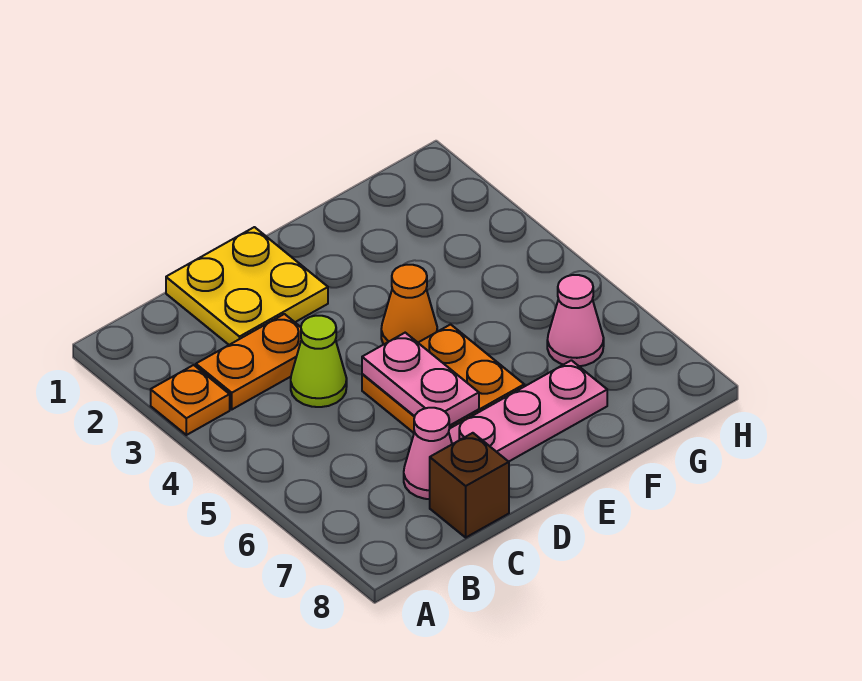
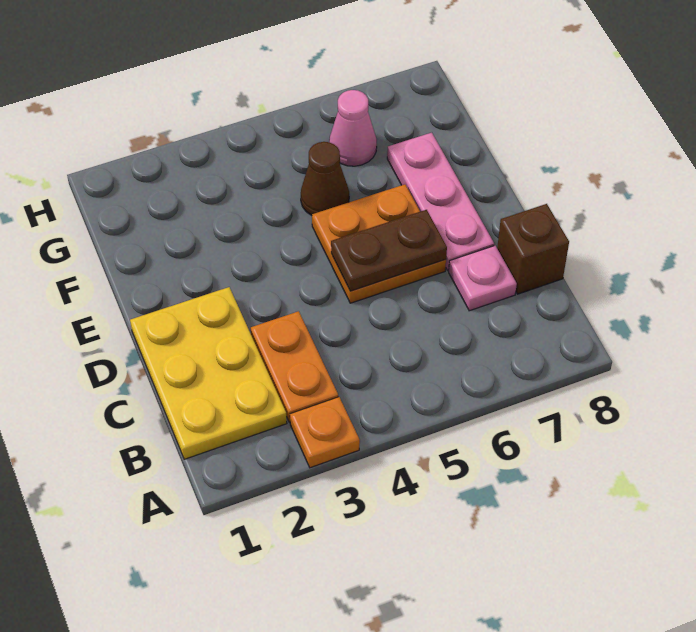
yellow 2x2 plate [166,227,328,345] -> yellow 2x3 plate [130,287,287,459]
lime 1x1 cone [291,316,347,407] -> none
pink 1x1 cone [404,408,452,499] -> pink 1x1 plate [449,246,517,311]
pink 1x2 plate [362,333,479,426] -> brown 1x2 plate [331,210,447,291]
orange 1x1 cone [381,265,437,345] -> none
none -> brown 1x1 cone [301,142,349,216]

